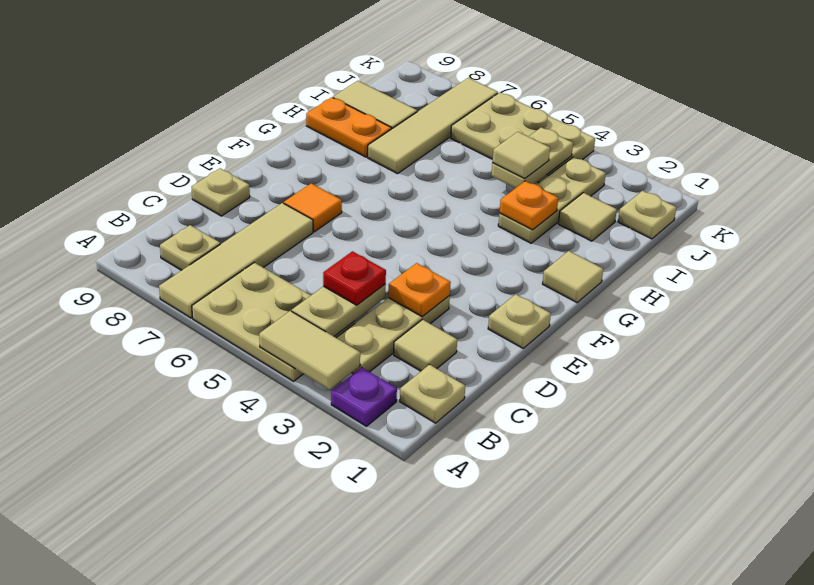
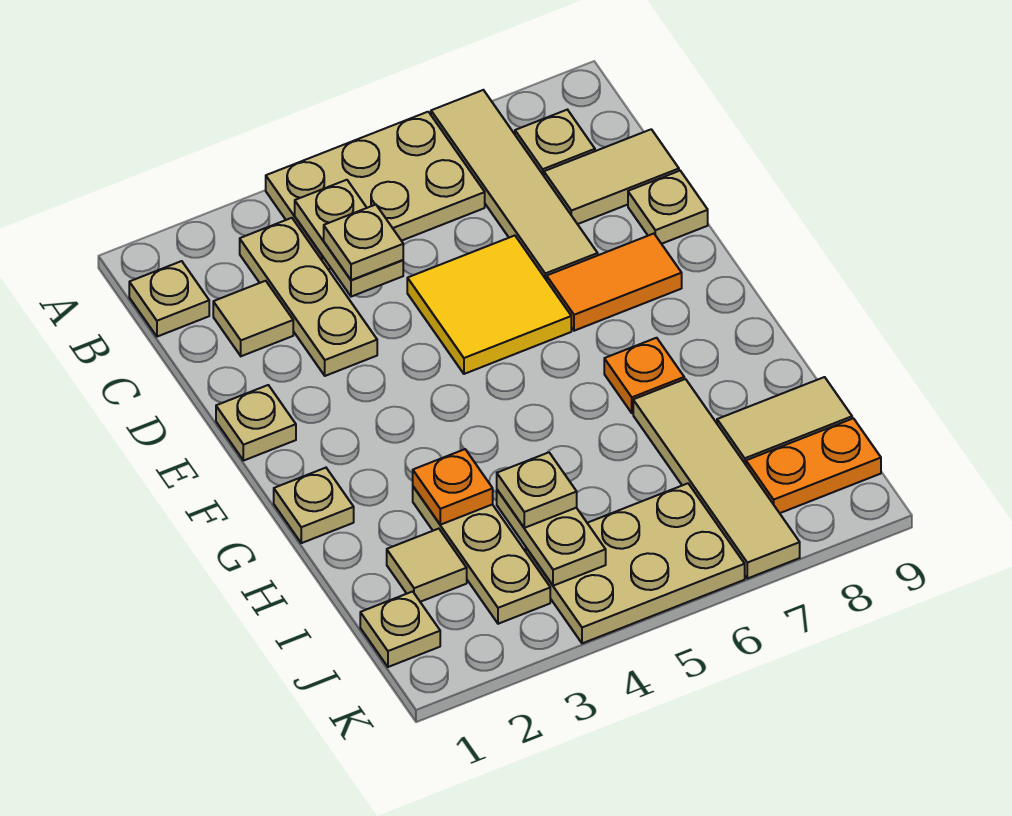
purple 1x1 plate [331,367,397,426] -> none
tan 1x2 tile [259,311,360,390] -> tan 1x2 tile moved to [544,129,679,224]
red 1x1 plate [323,251,386,305] -> tan 1x1 plate [324,205,403,280]
orange 1x1 plate [388,263,451,317] -> orange 1x1 plate moved to [604,338,684,413]
none -> yellow 2x2 tile [407,236,571,374]
orange 1x1 tile [284,183,342,232] -> orange 1x2 tile [547,234,682,331]
tan 1x1 tile [542,251,603,303] -> tan 1x1 plate [274,468,354,543]
orange 1x2 plate [306,97,392,157] -> orange 1x2 plate moved to [746,418,881,513]
tan 1x1 tile [492,132,550,179] -> tan 1x1 plate [497,452,577,528]

